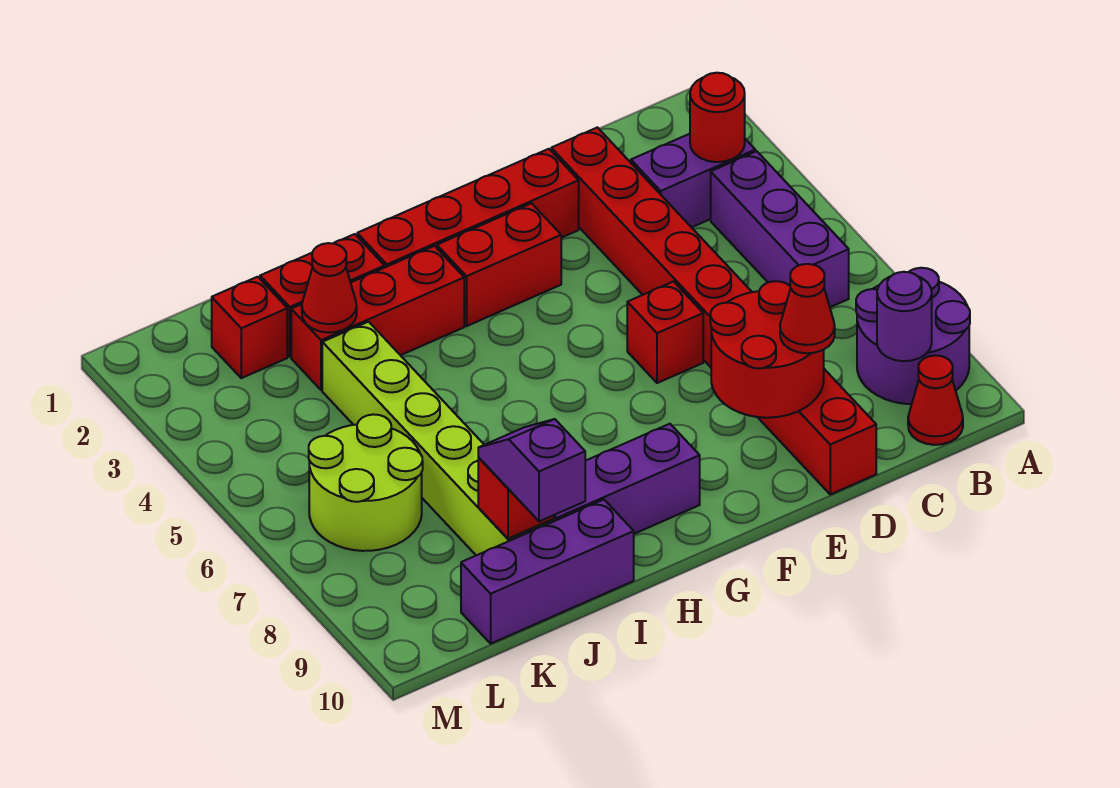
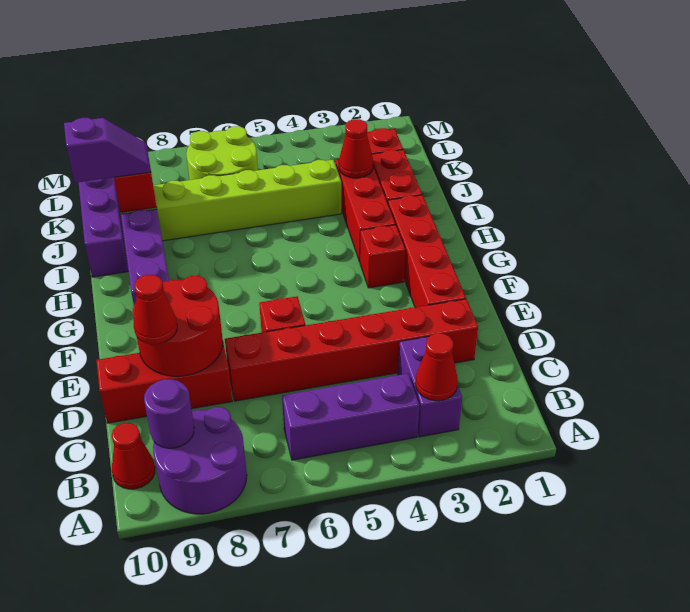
red 1x1 round brick [690,73,745,162] -> red 1x1 cone [415,333,458,401]
red 1x2 brick [437,203,561,326] -> red 1x1 brick [360,225,405,288]

